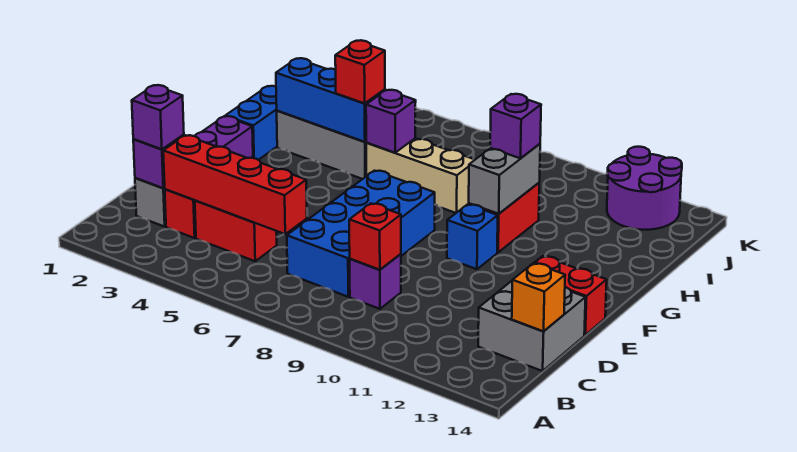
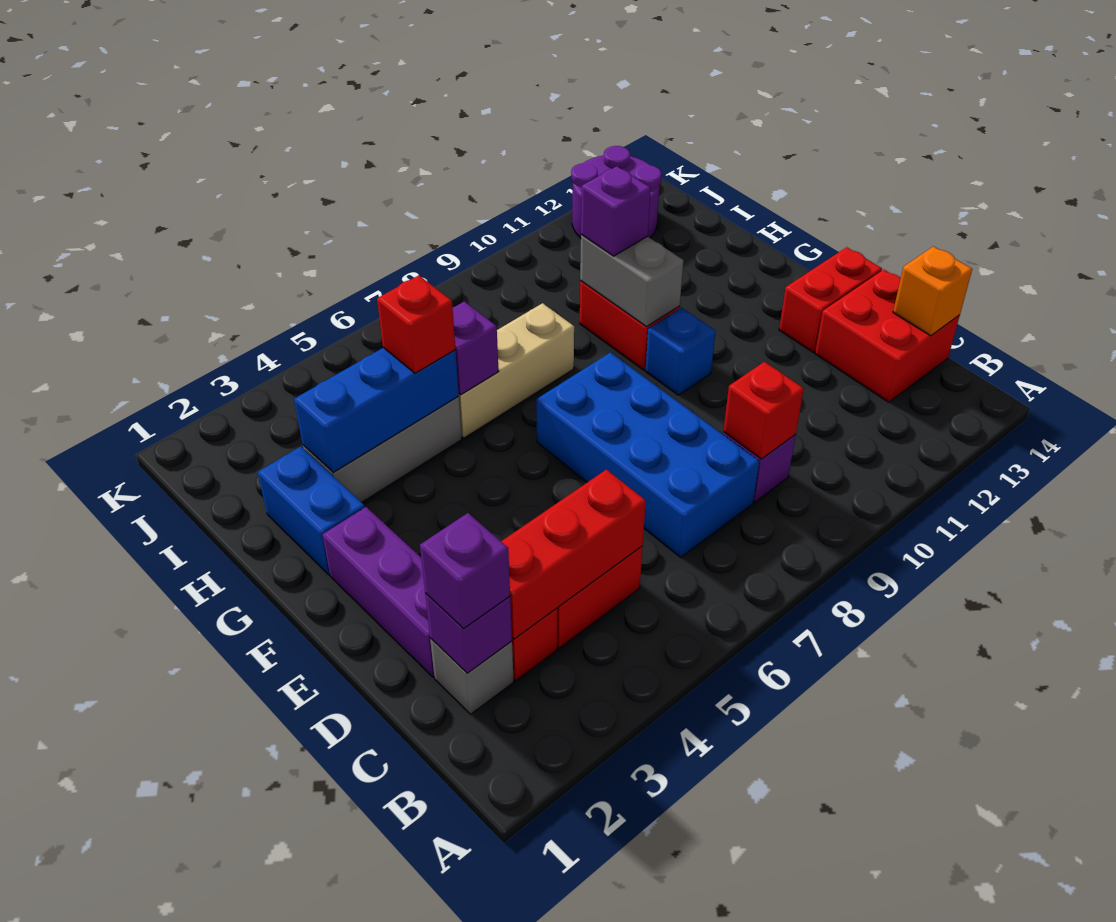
red 1x4 brick [163,135,307,234] -> red 1x3 brick [501,470,646,639]
grey 2x2 brick [478,281,586,371] -> red 2x2 brick [815,270,960,402]

